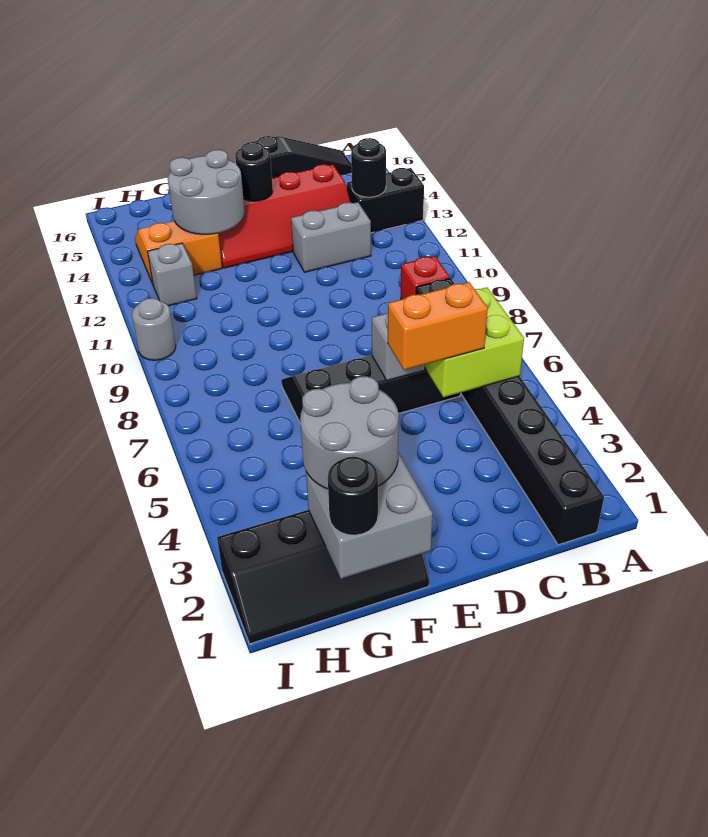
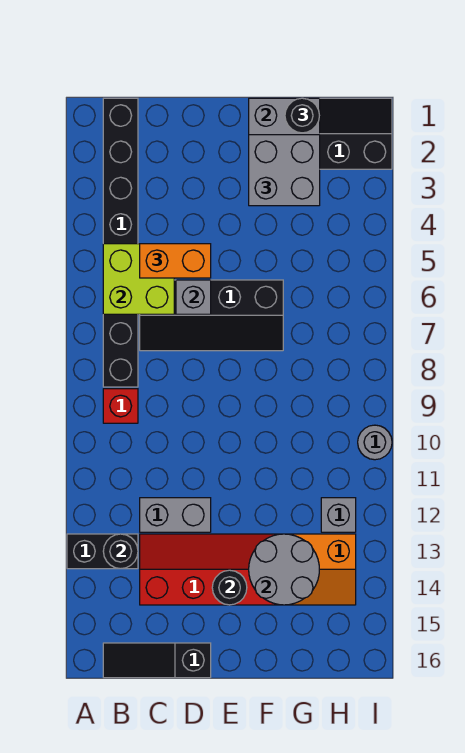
grey 2x2 round brick [300,376,399,489] -> grey 2x2 brick [249,135,320,206]

